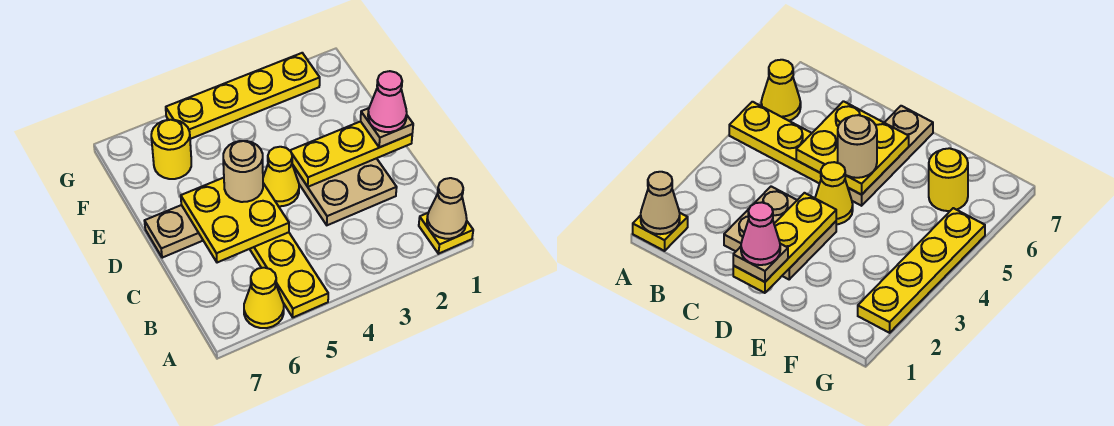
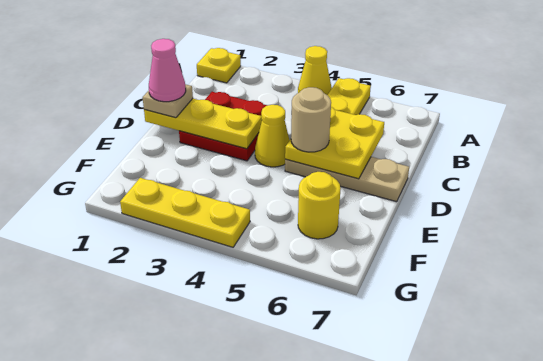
tan 1x1 cone [427,178,467,239] -> none
yellow 1x1 cone [244,268,284,328] -> yellow 1x1 cone moved to [298,46,332,95]
tan 2x2 plate [293,158,397,225] -> red 2x2 plate [179,92,267,161]
yellow 1x4 plate [166,53,320,139] -> yellow 1x3 plate [120,178,250,247]

